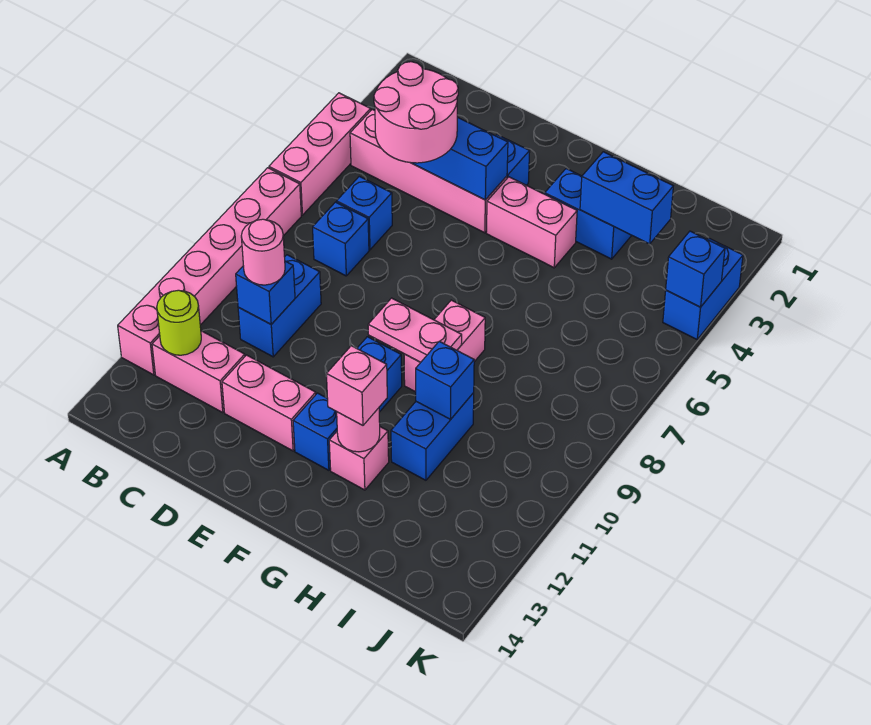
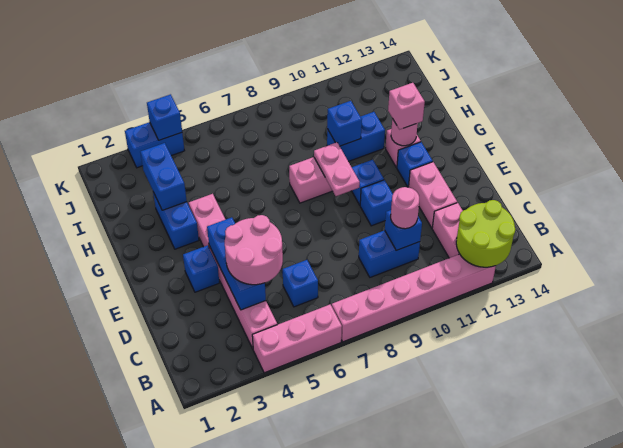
lime 1x1 round brick [157,290,201,355] -> lime 2x2 round brick [456,200,515,267]
blue 1x1 brick [313,202,369,276] -> blue 1x1 brick moved to [360,180,393,226]

